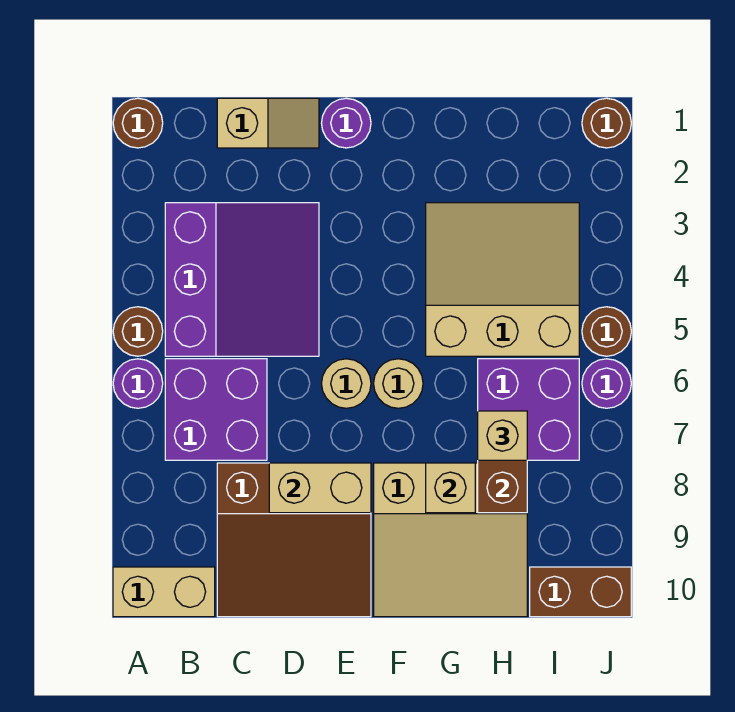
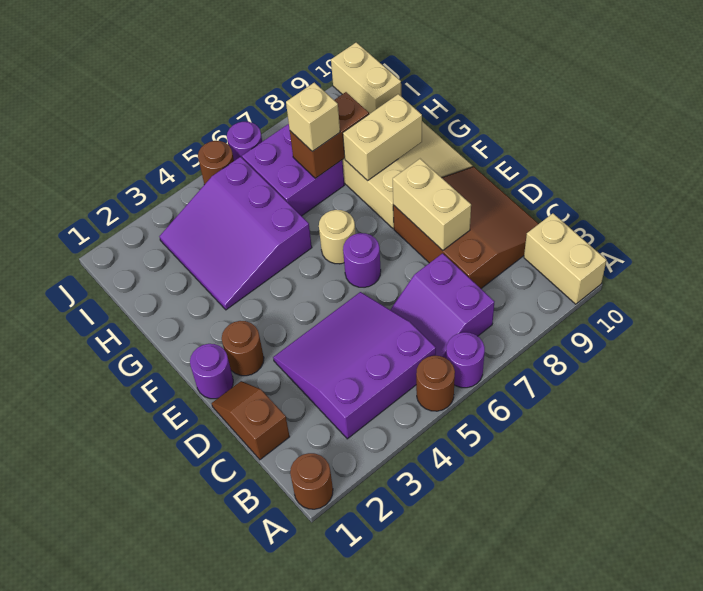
purple 2x2 brick [165,359,267,460] -> purple 2x2 slope [391,253,494,358]
tan 1x2 slope [217,98,319,148] -> brown 1x2 slope [212,381,290,460]
tan 1x1 round brick [322,359,371,408] -> purple 1x1 round brick [343,233,381,287]
tan 3x3 slope [426,203,579,356] -> purple 3x3 slope [159,157,312,310]
tan 1x1 brick [426,463,475,513] -> tan 1x2 brick [343,94,422,181]
brown 1x2 brick [530,567,631,617] -> tan 1x2 brick [331,42,401,113]
brown 1x1 round brick [582,98,631,148] -> brown 1x1 round brick moved to [222,321,264,376]

